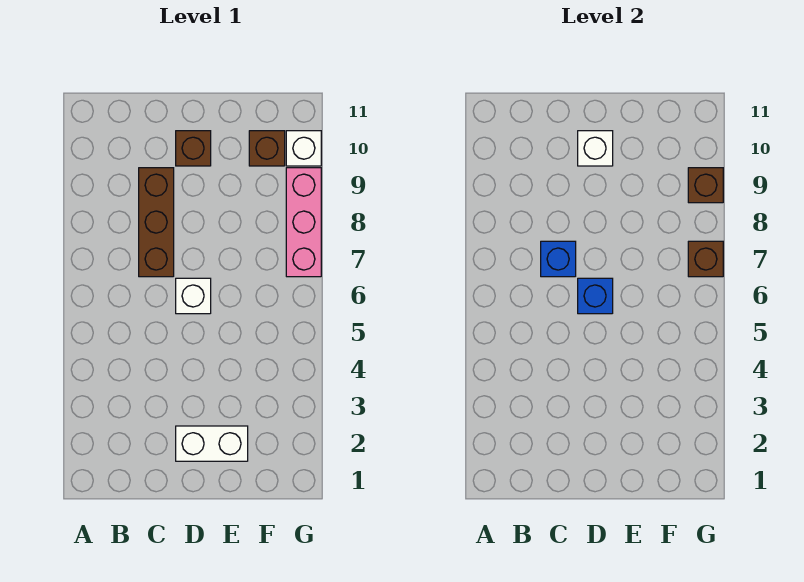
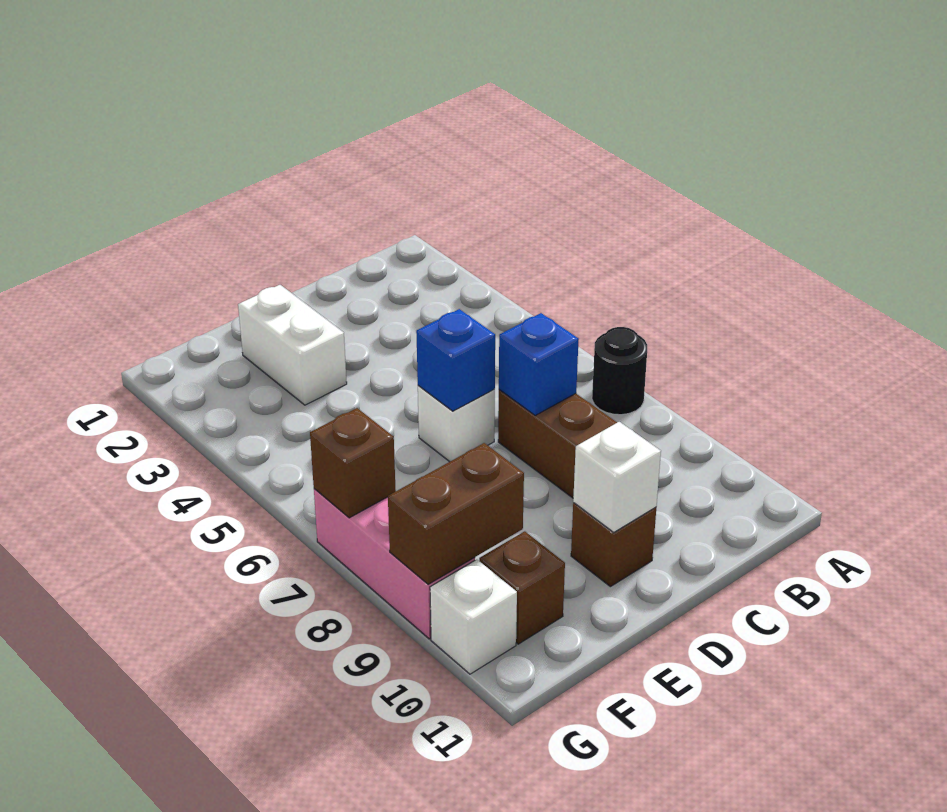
none -> black 1x1 round brick [592,327,647,415]
white 1x2 brick [176,426,248,461] -> white 1x2 brick turned to [238,285,347,405]
brown 1x1 brick [688,168,723,203] -> brown 1x2 brick [388,443,524,584]

